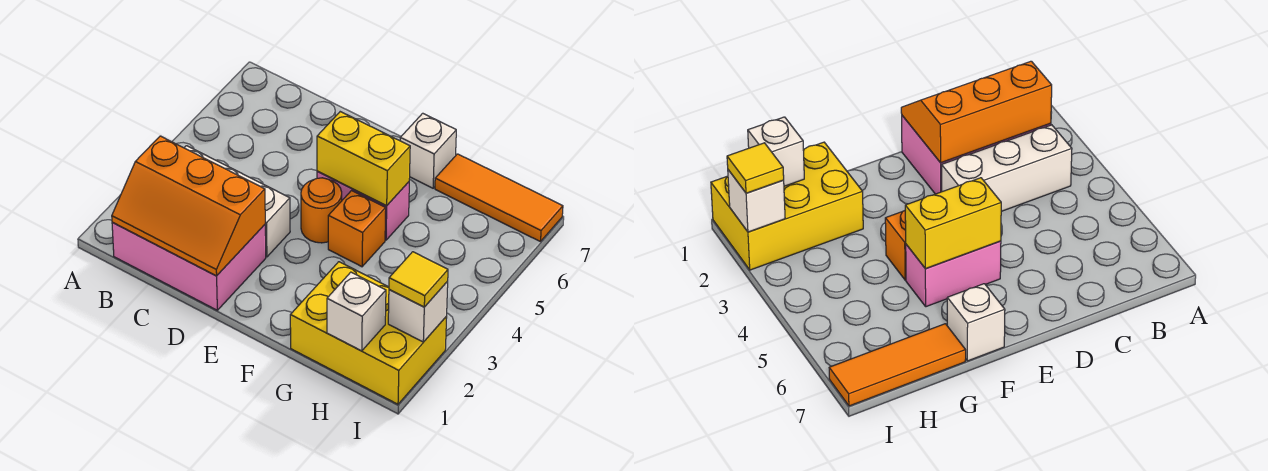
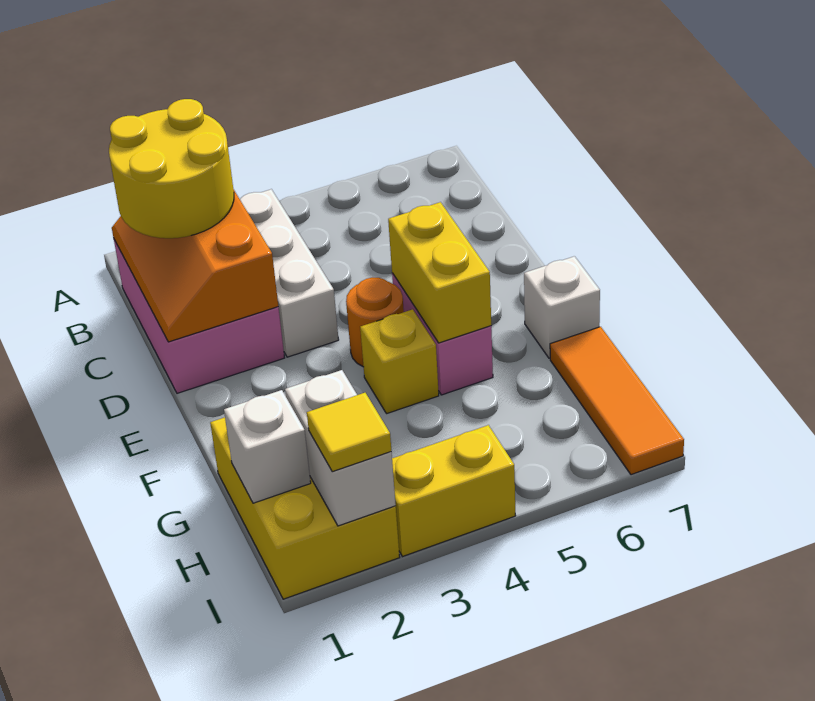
none -> yellow 2x2 round brick [109,99,234,238]
orange 1x1 brick [328,191,386,267] -> yellow 1x1 brick [360,309,439,414]
white 1x1 brick [388,282,448,342] -> white 1x2 brick [285,370,396,526]
none -> yellow 1x2 brick [392,425,516,557]

